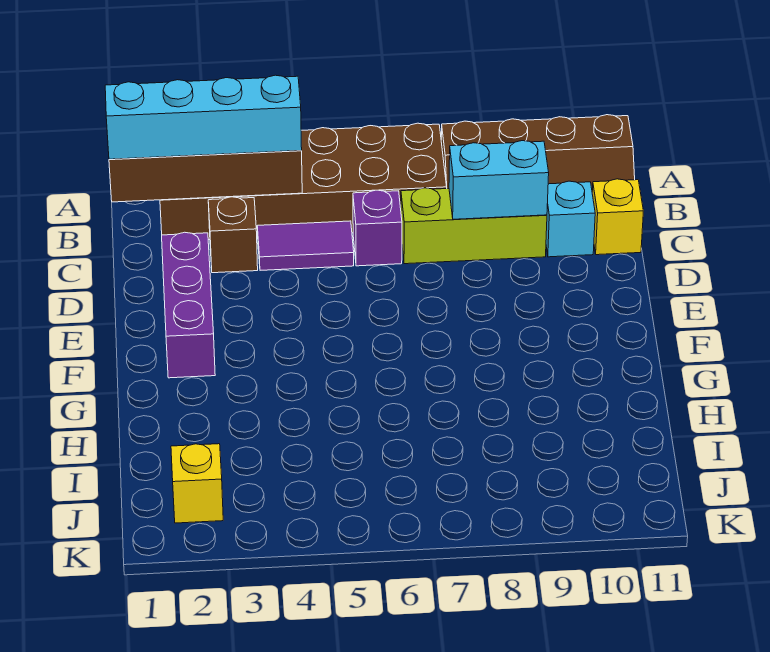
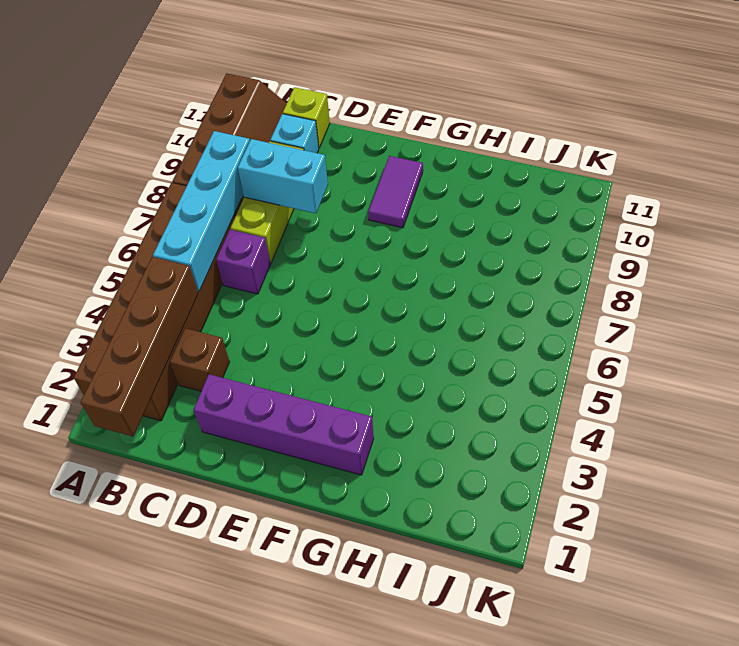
cyan 1x4 brick [105,75,302,159] -> cyan 1x4 brick moved to [153,131,250,292]
purple 1x2 tile [257,221,354,270] -> purple 1x2 tile moved to [368,156,423,228]
cyan 1x2 brick [449,141,549,219] -> cyan 1x2 brick turned to [238,139,328,213]
yellow 1x1 brick [592,179,643,255] -> lime 1x1 brick [283,87,330,148]
purple 1x3 brick [162,232,215,378] -> purple 1x4 brick [194,374,374,475]
yellow 1x1 brick [171,444,223,523] -> none

